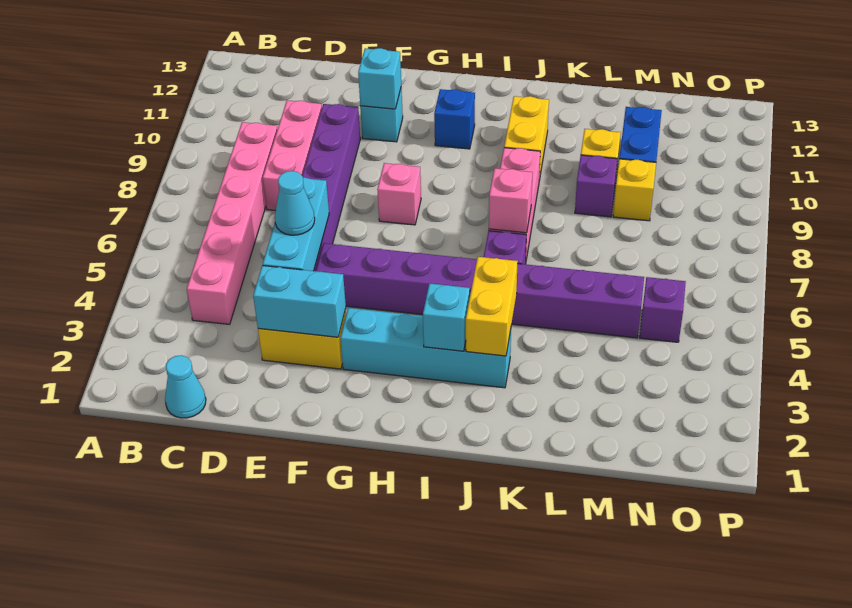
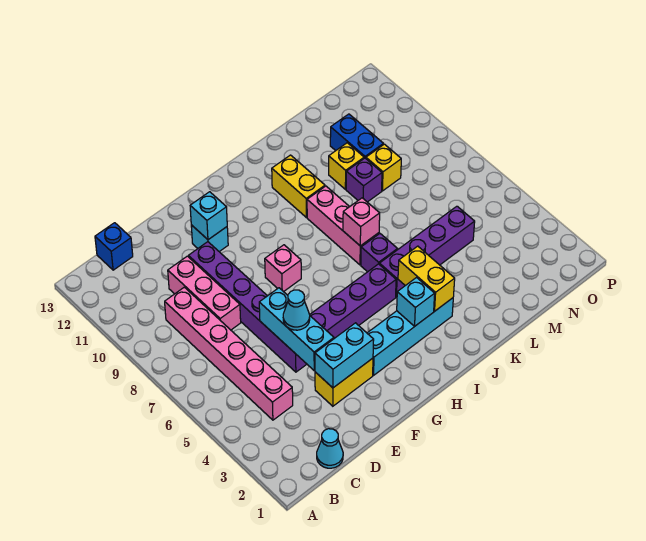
blue 1x1 brick [434,89,475,149] -> blue 1x1 brick moved to [95,223,133,270]
purple 1x1 brick [640,277,686,342] -> none

